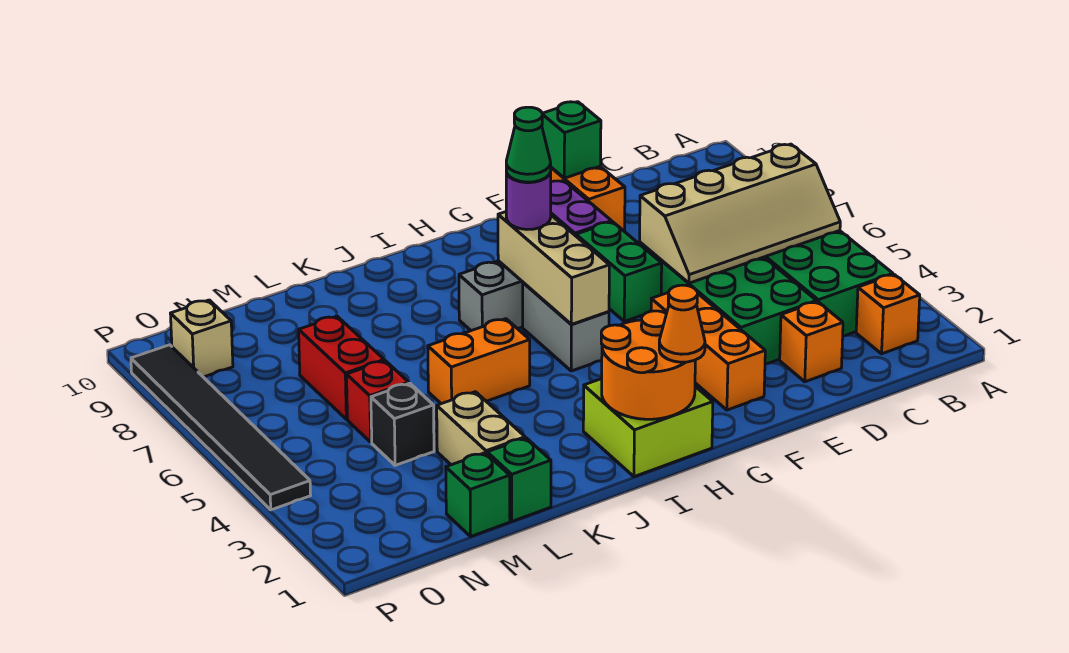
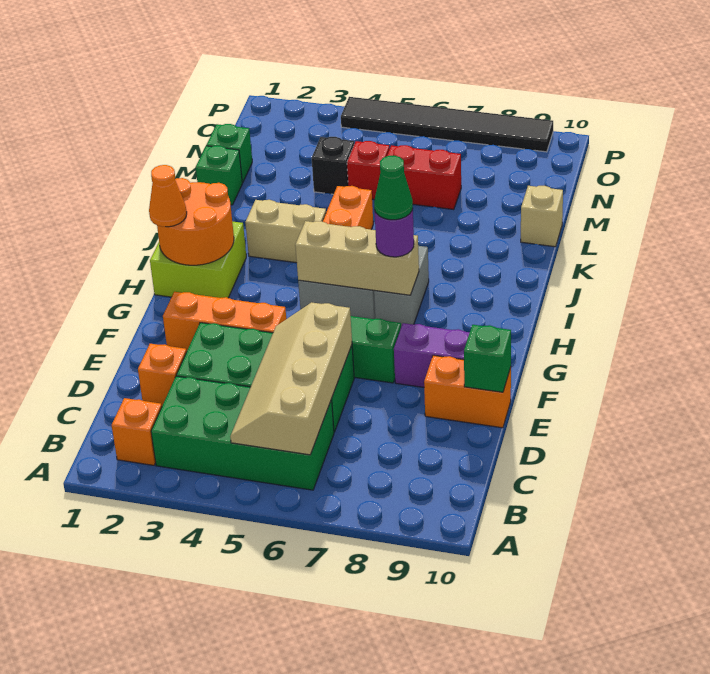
tan 1x2 brick [437,392,525,465] -> tan 1x2 brick moved to [245,200,326,263]
tan 1x1 brick [170,300,233,377] -> tan 1x1 brick moved to [521,186,563,247]

